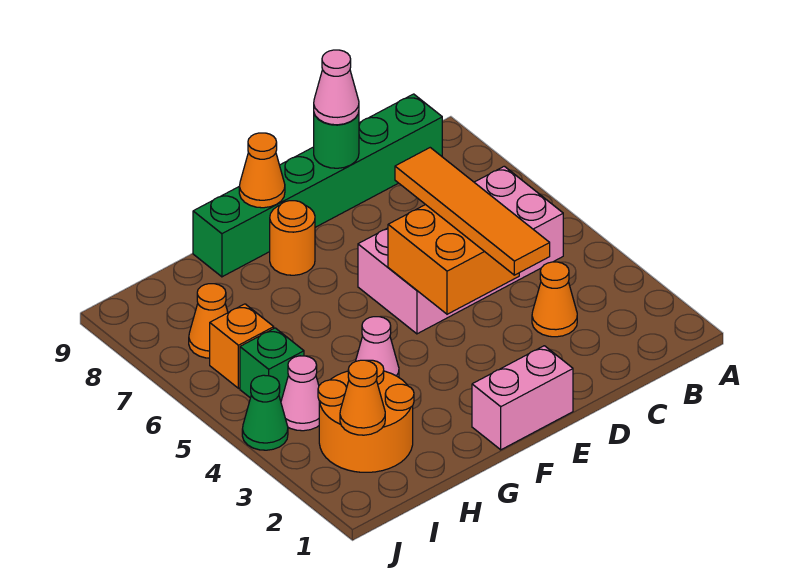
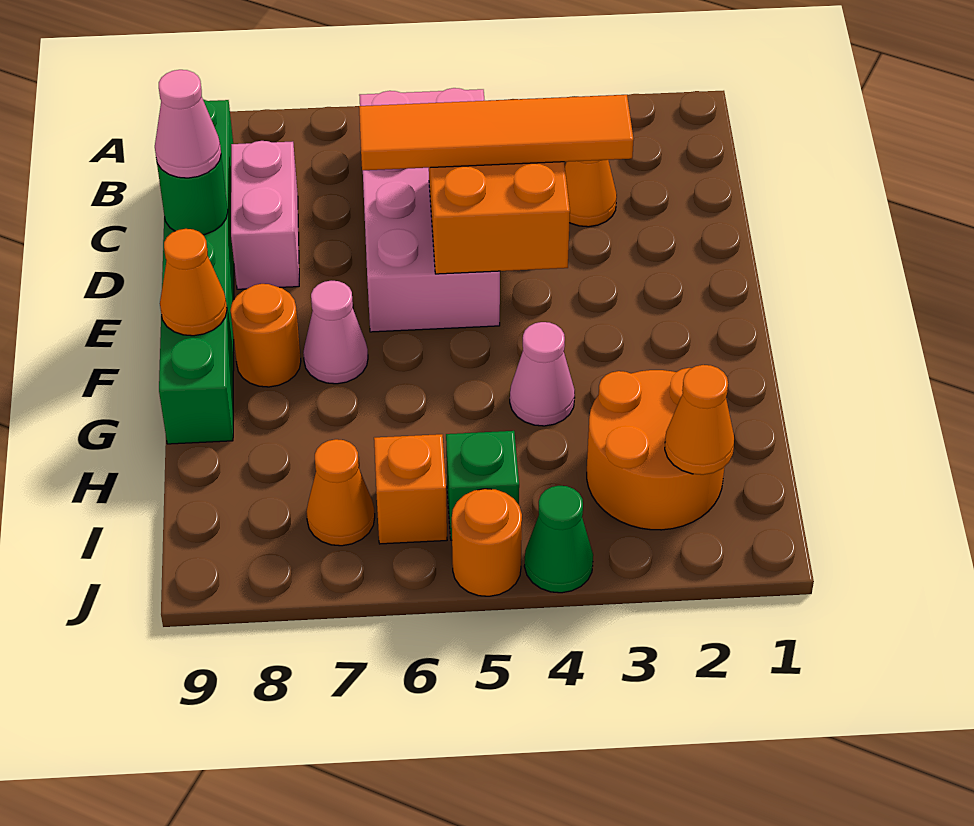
pink 1x2 brick [472,346,573,450] -> pink 1x2 brick moved to [231,141,299,289]
pink 1x1 cone [281,356,319,431] -> pink 1x1 cone moved to [303,281,368,384]
none -> orange 1x1 round brick [452,489,522,596]

